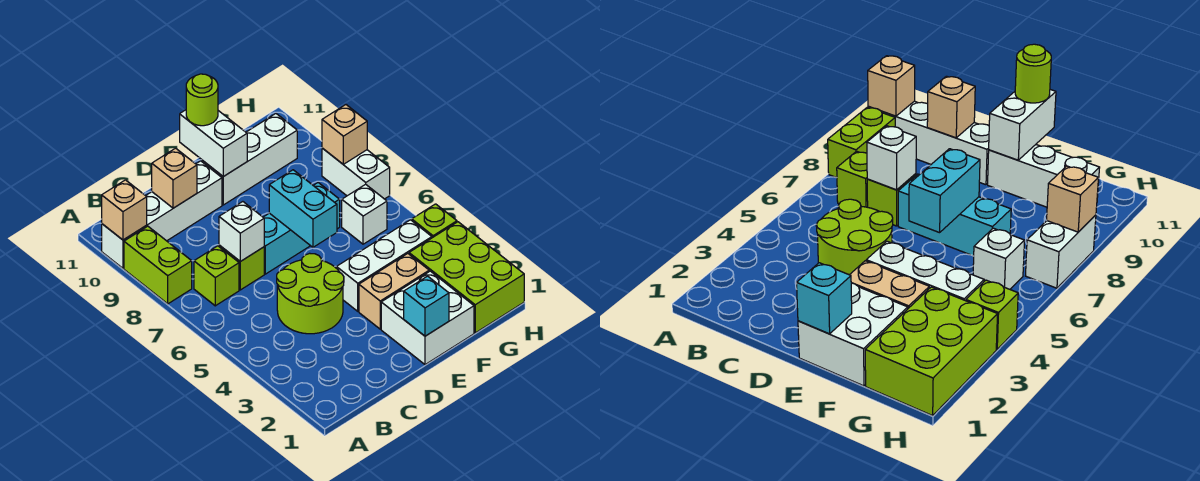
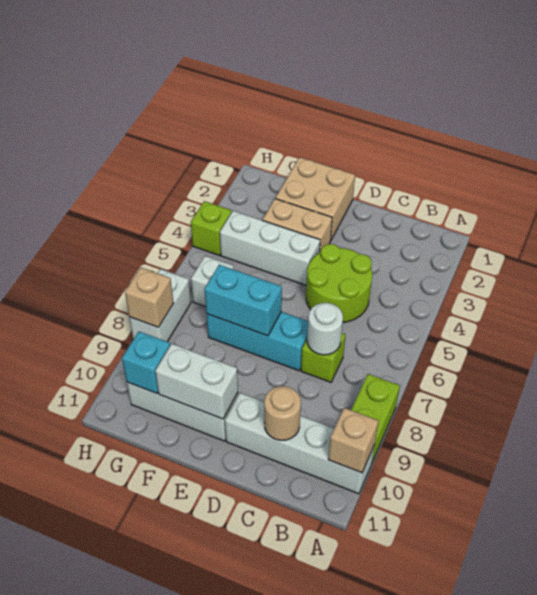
lime 1x1 brick [194,246,239,306] -> none
white 1x1 brick [219,202,264,262] -> white 1x1 round brick [307,303,343,355]
tan 1x1 brick [152,148,197,208] -> tan 1x1 round brick [264,386,301,440]
white 2x2 brick [381,271,474,365] -> tan 2x2 brick [275,157,355,240]
cyan 1x1 brick [404,276,449,336] -> cyan 1x1 brick moved to [122,332,170,393]
cyan 1x2 brick [269,170,337,247] -> cyan 1x2 brick turned to [205,265,282,336]
white 1x2 brick [180,110,247,177] -> white 1x2 brick turned to [155,344,238,419]
lime 1x1 round brick [186,74,218,126] -> none
lime 2x3 brick [409,222,524,333] -> none

